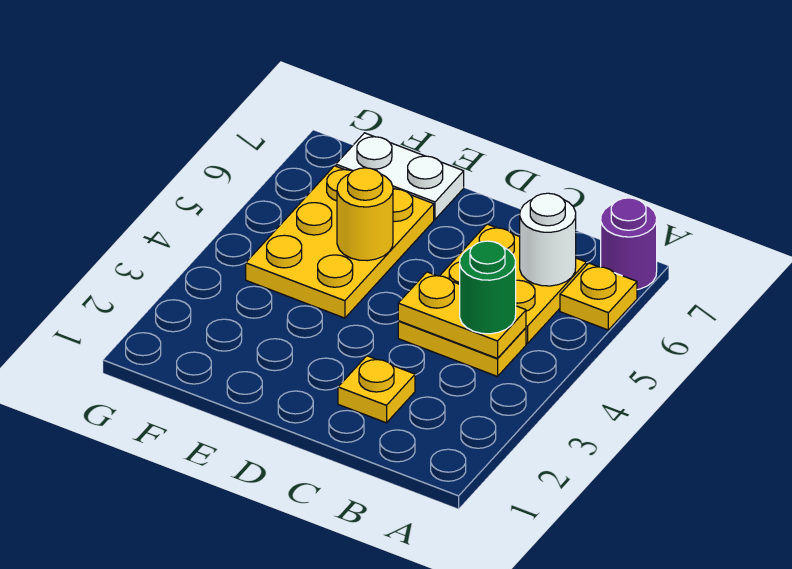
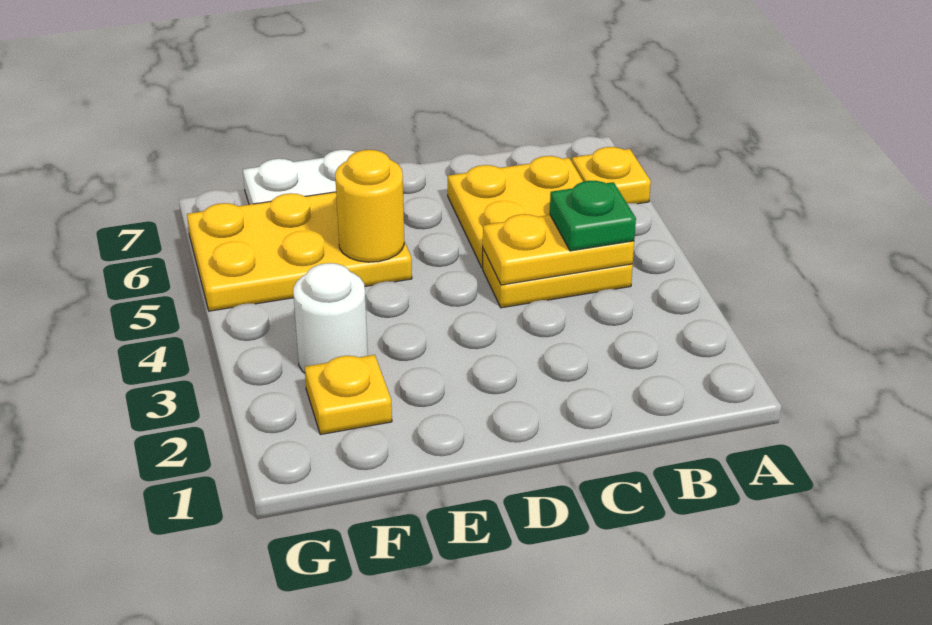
purple 1x1 round brick [601,198,657,290] -> none
green 1x1 round brick [460,241,516,334] -> green 1x1 plate [550,181,636,251]
white 1x1 round brick [520,193,576,286] -> white 1x1 round brick moved to [293,263,368,373]
yellow 1x1 plate [338,356,415,423] -> yellow 1x1 plate moved to [305,355,392,435]
yellow 2x3 plate [246,166,434,318] -> yellow 2x3 plate turned to [187,192,412,311]

